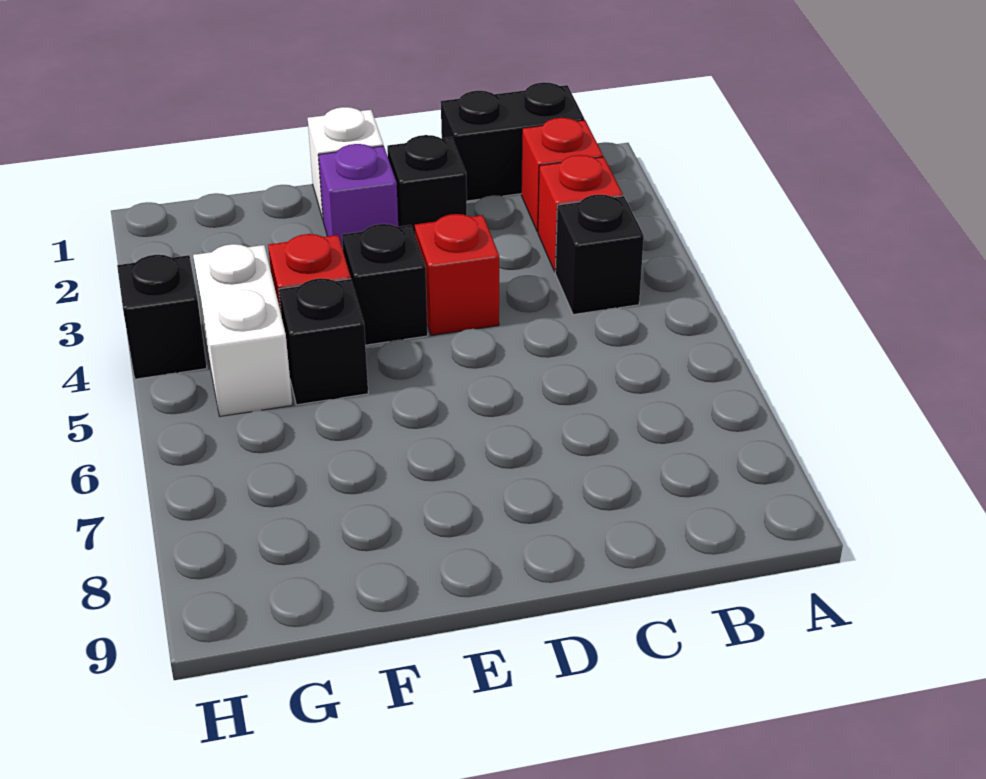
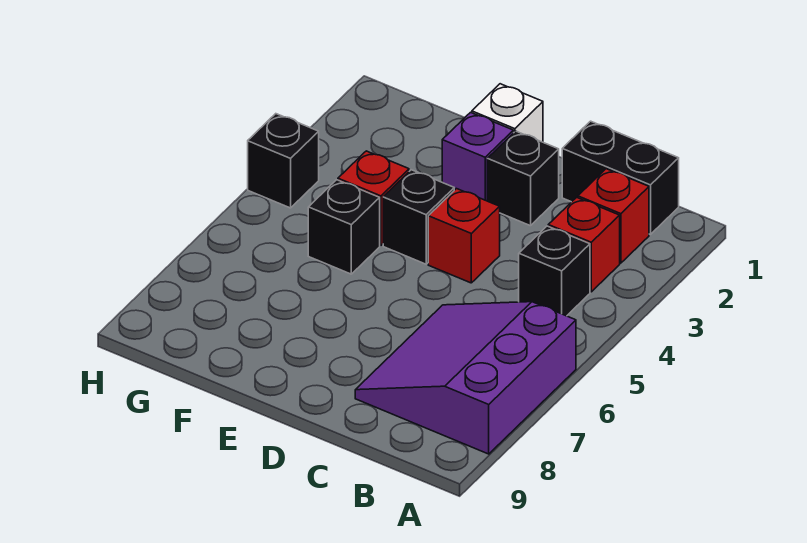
none -> purple 3x3 slope [355,302,576,454]
white 1x2 brick [193,244,292,416] -> none

